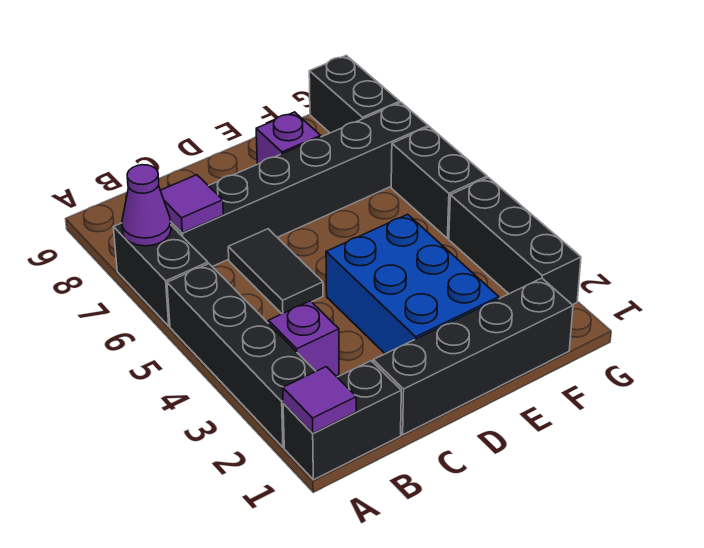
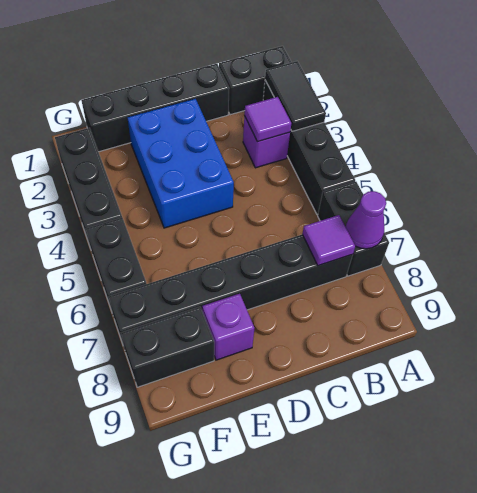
purple 1x1 tile [283,367,356,433] -> purple 1x1 tile moved to [244,97,291,142]
black 1x2 tile [228,229,323,314] -> black 1x2 tile moved to [265,61,326,131]
black 1x2 brick [309,55,400,133] -> black 1x2 brick turned to [121,307,214,387]

